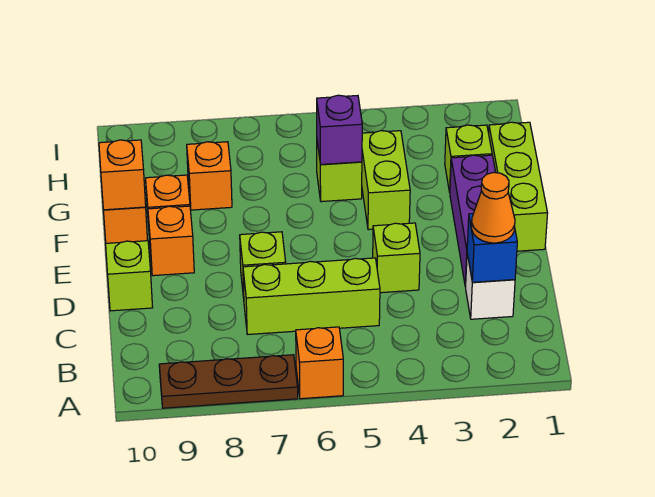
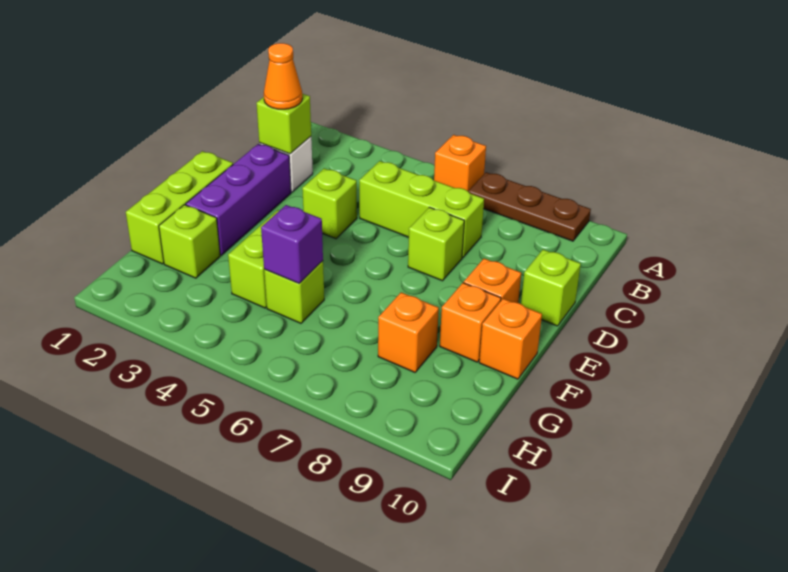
blue 1x1 brick [467,214,517,282] -> lime 1x1 brick [256,94,311,154]
orange 1x1 brick [99,140,146,210] -> none

